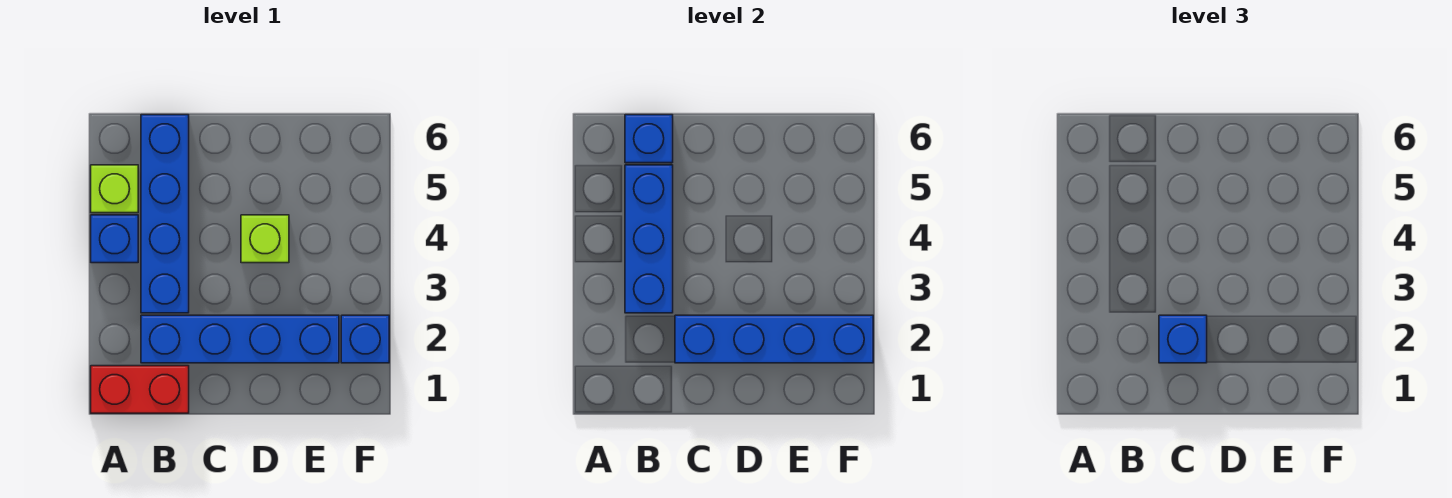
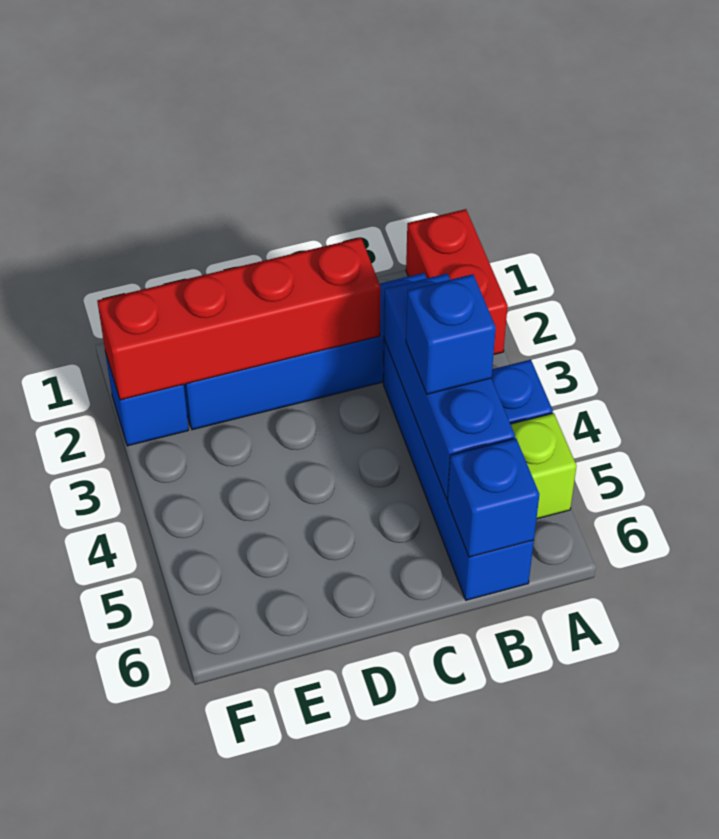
red 1x2 brick [91,366,189,413] -> red 1x2 brick turned to [406,209,508,354]
blue 1x4 brick [675,315,873,363] -> red 1x4 brick [97,238,381,400]
blue 1x1 brick [1159,315,1207,363] -> blue 1x1 brick moved to [406,274,496,394]
lime 1x1 brick [241,215,289,263] -> none

